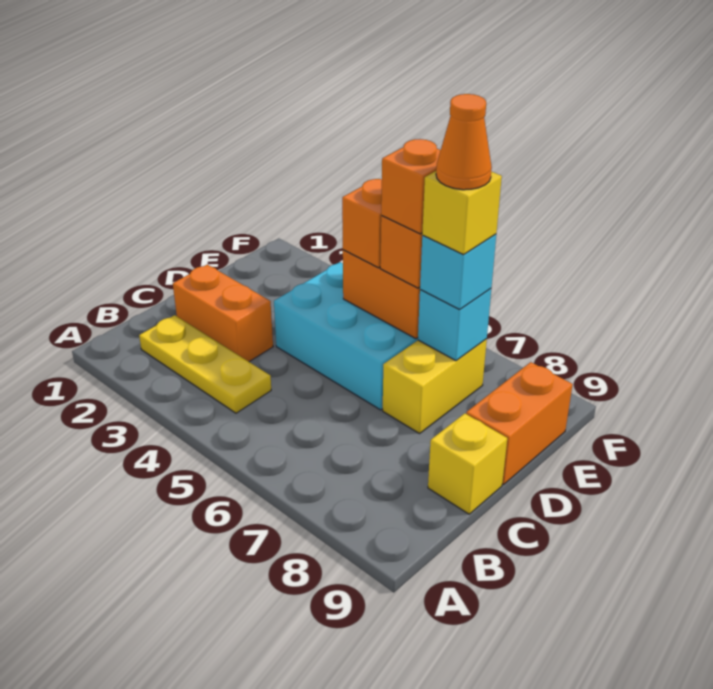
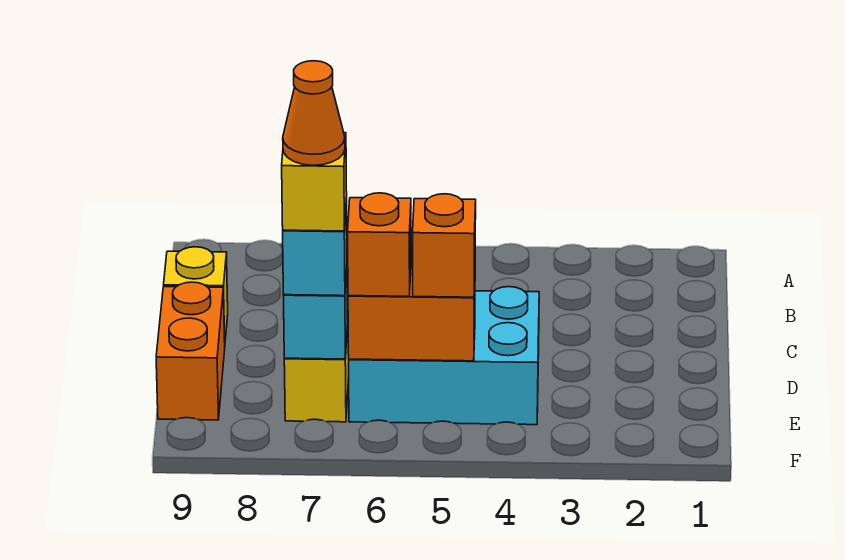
yellow 1x3 plate [139,315,271,413] -> none
orange 1x2 brick [173,265,273,362] -> none
orange 1x1 brick [381,139,441,234] -> none

